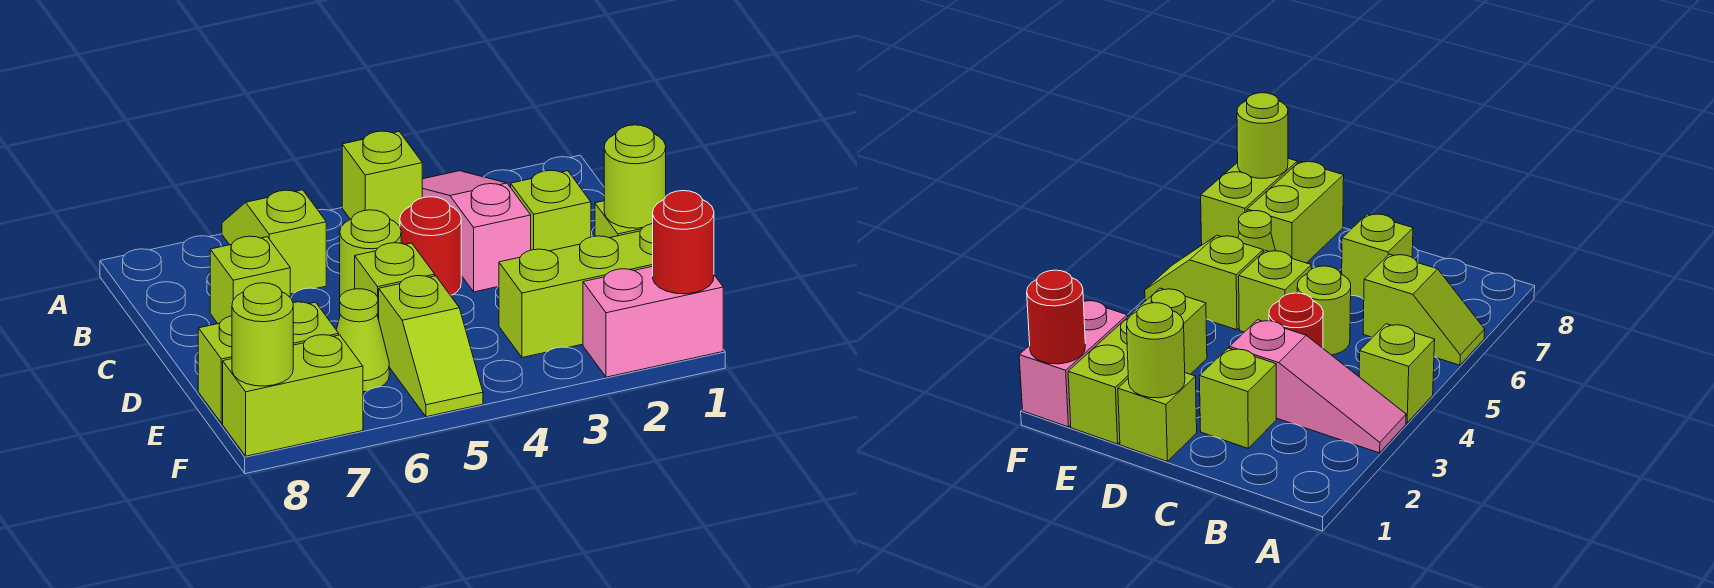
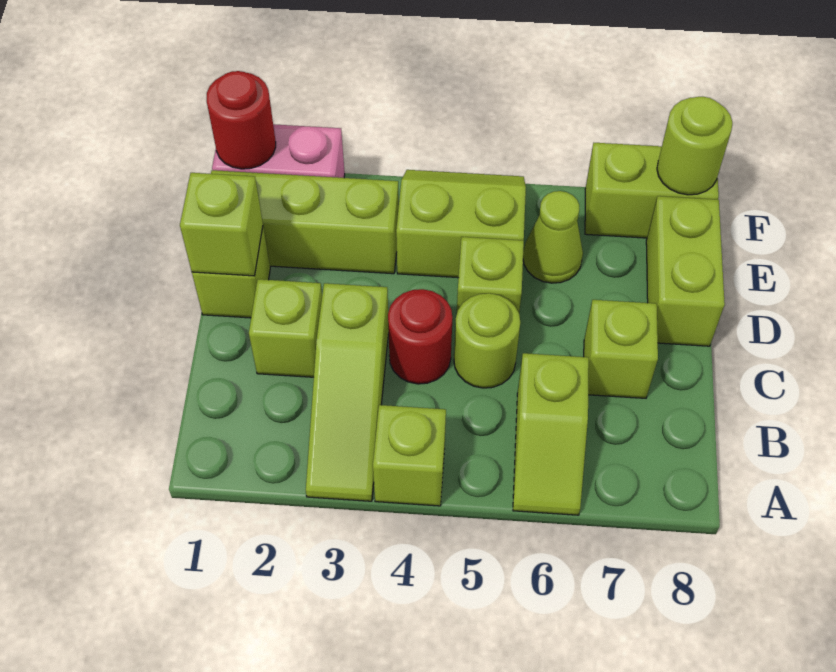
pink 1x3 slope [422,171,531,292] -> lime 1x3 slope [306,283,389,501]
lime 1x1 round brick [604,125,666,228] -> lime 1x1 brick [180,173,263,276]
lime 1x2 slope [379,276,483,417] -> lime 2x2 slope [396,170,526,278]
lime 1x2 brick [198,302,339,423] -> lime 1x2 brick turned to [646,196,725,346]

